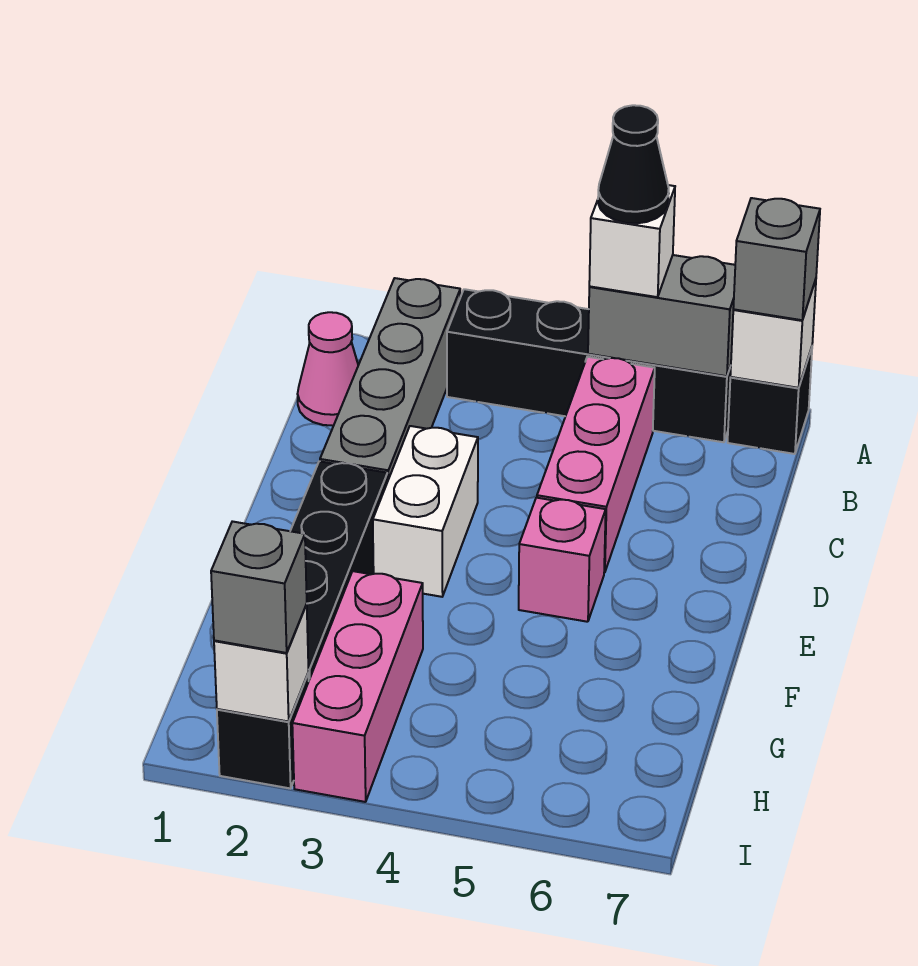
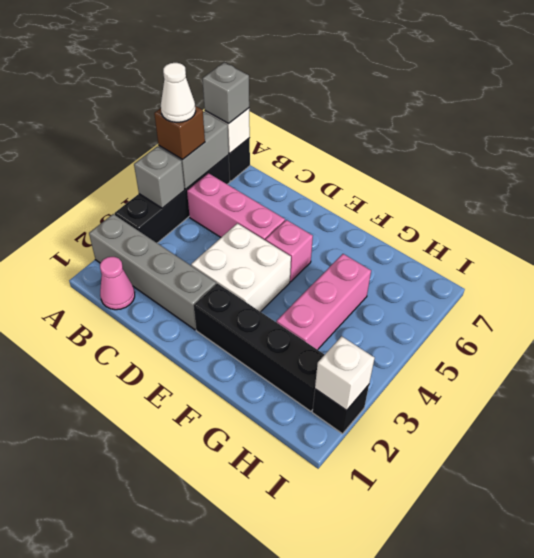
white 1x1 brick [589,185,675,297] -> brown 1x1 brick [154,106,205,160]
black 1x1 cone [598,105,669,223] -> white 1x1 cone [161,63,196,122]
white 1x2 brick [373,426,478,597] -> white 2x2 brick [191,223,291,312]
pink 1x3 brick [292,571,423,802] -> pink 1x3 brick turned to [276,254,371,350]
grey 1x1 brick [211,521,307,653] -> grey 1x1 brick moved to [134,146,185,208]

